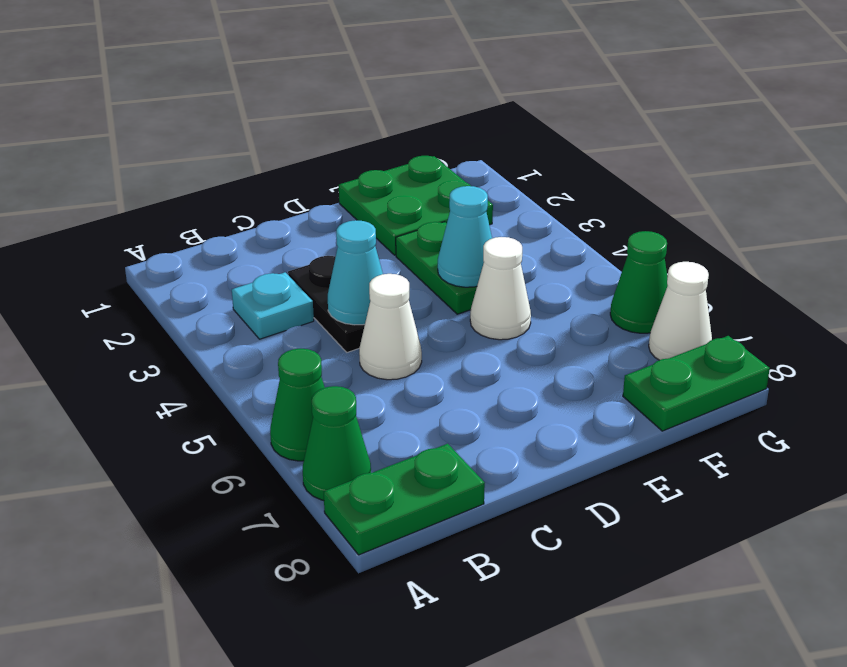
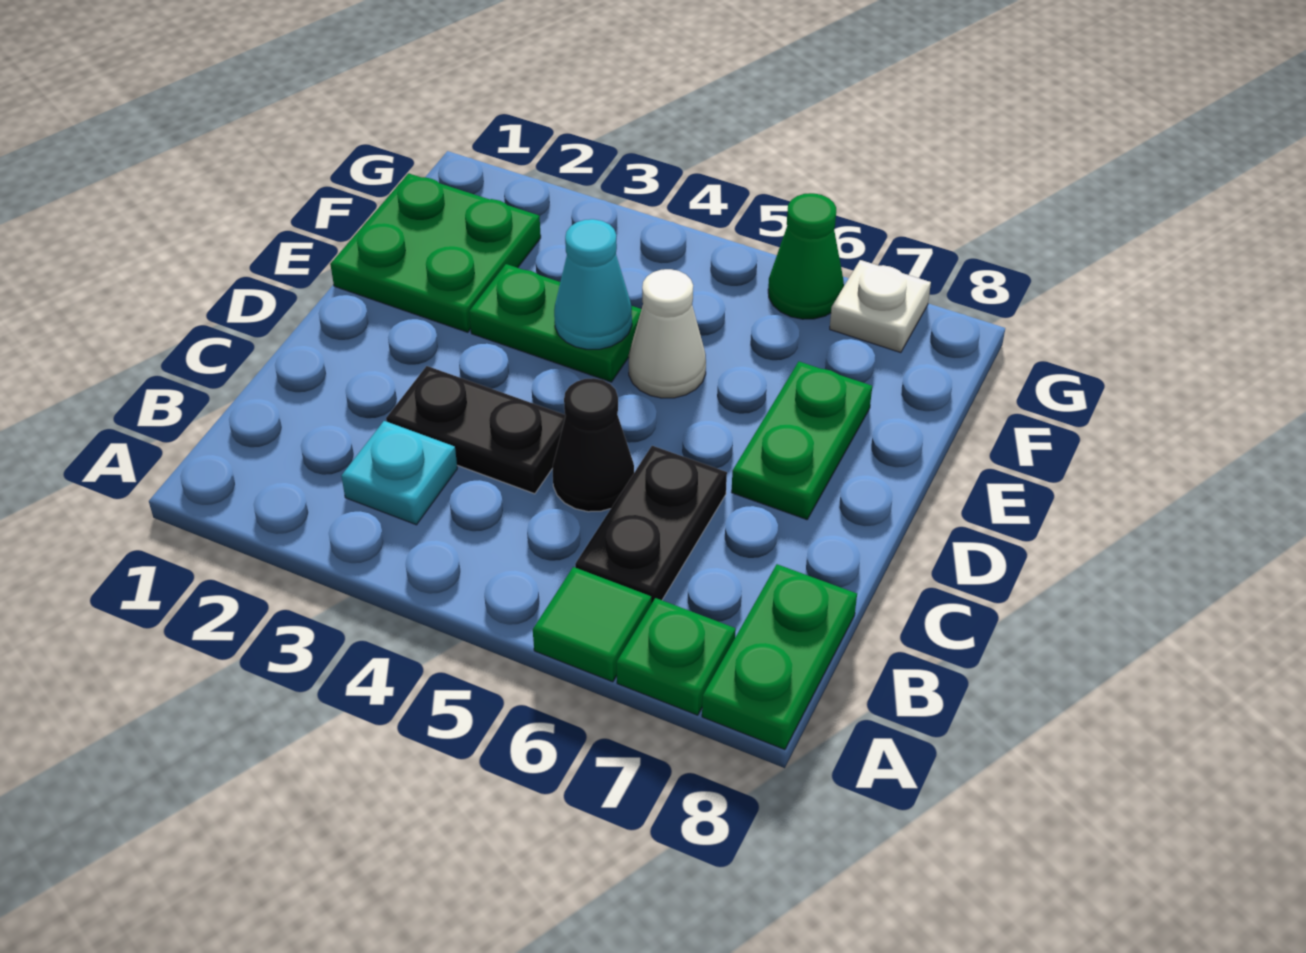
green 1x1 cone [270,348,325,461] -> green 1x1 tile [533,567,651,682]
green 1x1 cone [303,386,371,501] -> green 1x1 plate [616,598,736,715]
none -> black 1x2 plate [575,446,727,604]
cyan 1x1 cone [328,220,383,325] -> none
white 1x1 cone [359,274,422,380] -> black 1x1 cone [553,378,634,512]
green 1x2 plate [623,336,770,431] -> green 1x2 plate moved to [731,362,872,520]
white 1x1 cone [649,262,712,360] -> white 1x1 plate [830,260,931,353]

